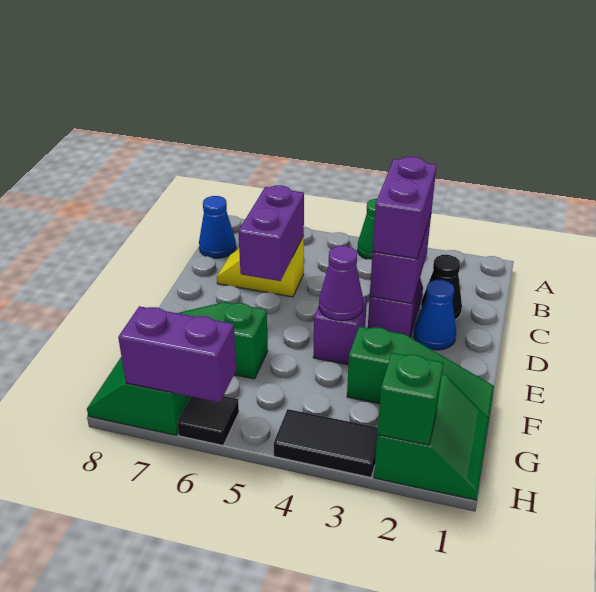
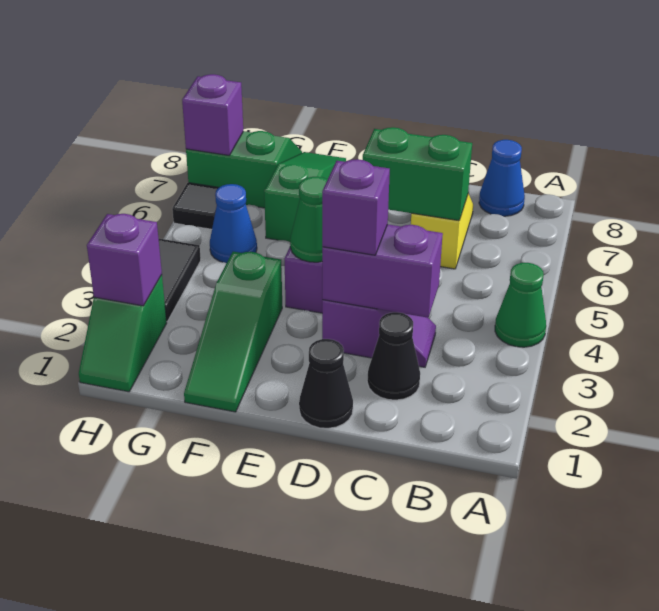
purple 1x2 brick [373,157,437,259] -> purple 1x1 brick [322,159,390,255]
purple 1x2 brick [238,185,304,281] -> green 1x2 brick [363,127,472,221]
none -> black 1x1 cone [299,339,353,428]
blue 1x1 cone [414,280,456,350] -> blue 1x1 cone moved to [210,184,257,263]
purple 1x1 cone [319,246,363,321] -> green 1x1 cone [290,177,327,262]
green 2x2 slope [374,374,489,500] -> green 1x2 slope [79,275,167,392]
green 1x1 brick [377,353,443,445] -> purple 1x1 brick [87,214,162,306]
purple 1x2 brick [118,306,236,402] -> purple 1x1 brick [182,74,243,155]

